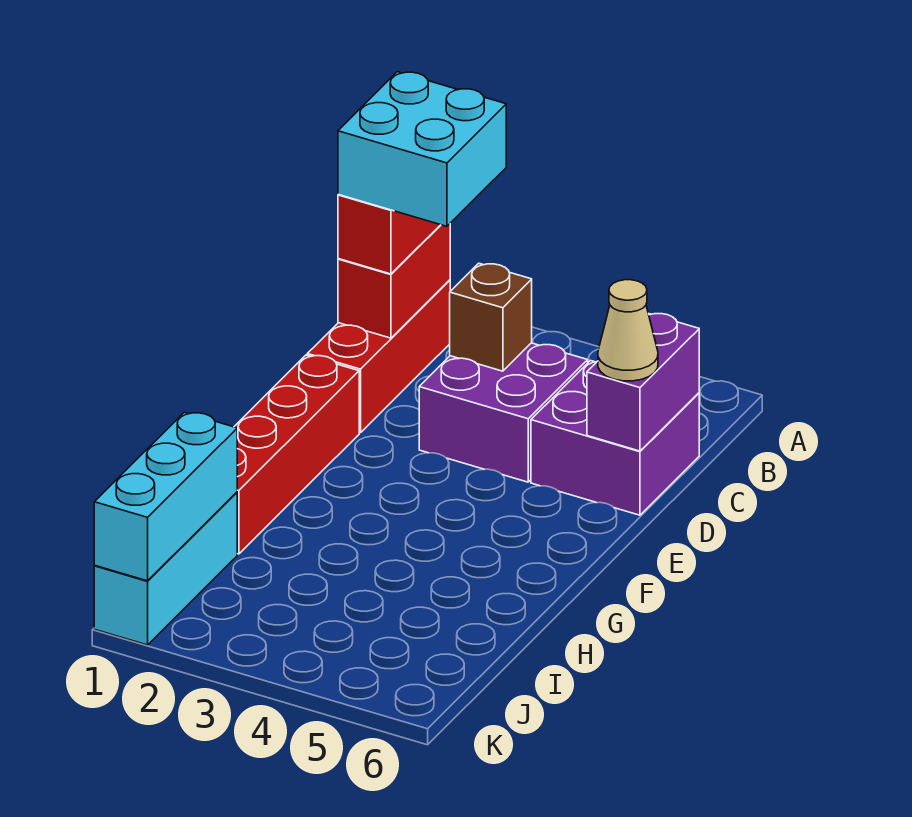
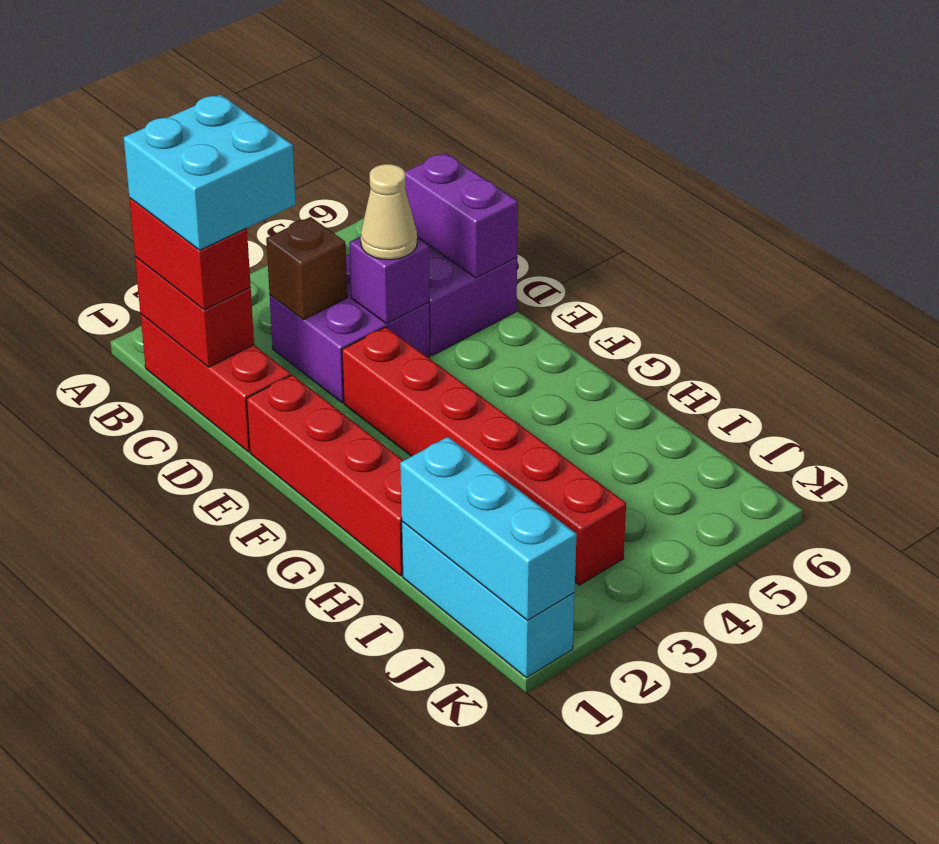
none -> purple 1x1 brick [349,236,429,324]
tan 1x1 cone [598,280,658,381] -> tan 1x1 cone moved to [361,164,417,260]
none -> red 1x6 brick [342,327,626,585]

